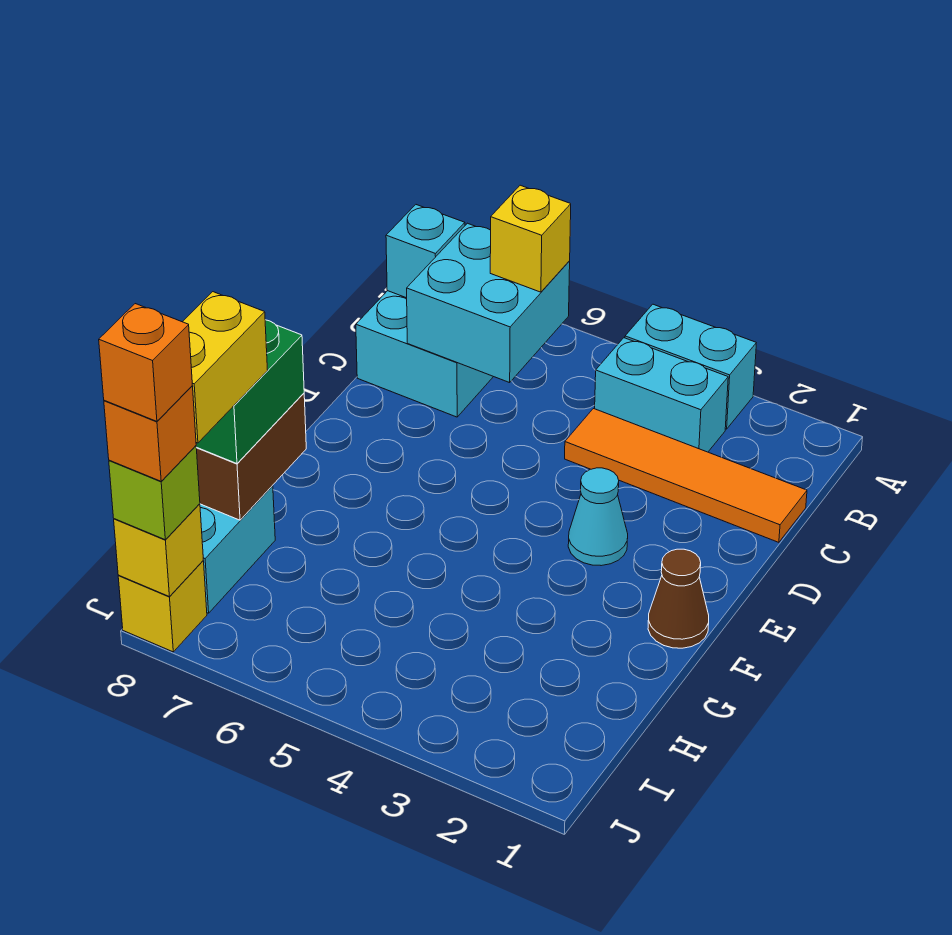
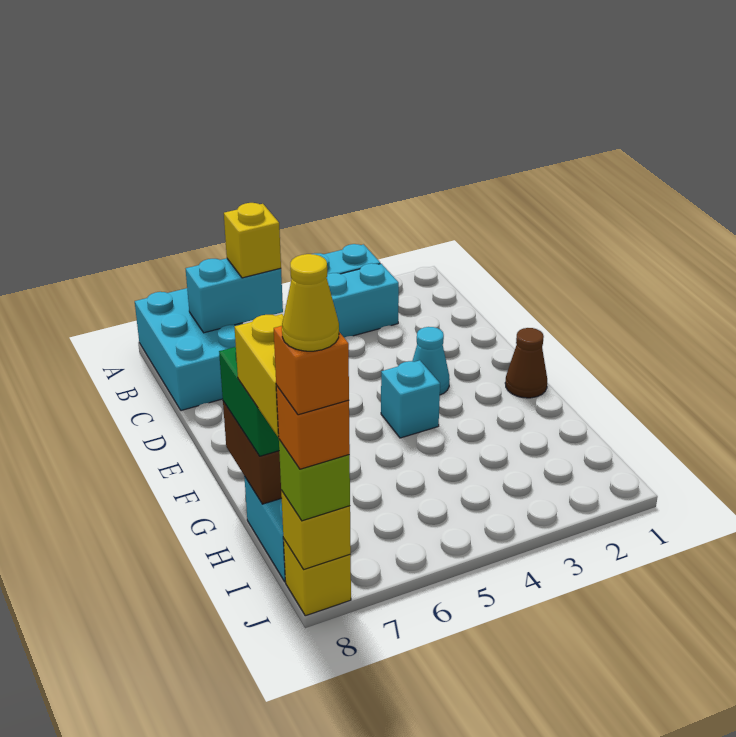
cyan 2x2 brick [407,223,570,383] -> cyan 1x2 brick [186,258,283,333]
cyan 1x1 brick [386,205,465,298] -> cyan 1x1 brick moved to [381,360,440,438]
orange 1x4 tile [565,409,807,542] -> none
none -> yellow 1x1 cone [282,254,339,351]

